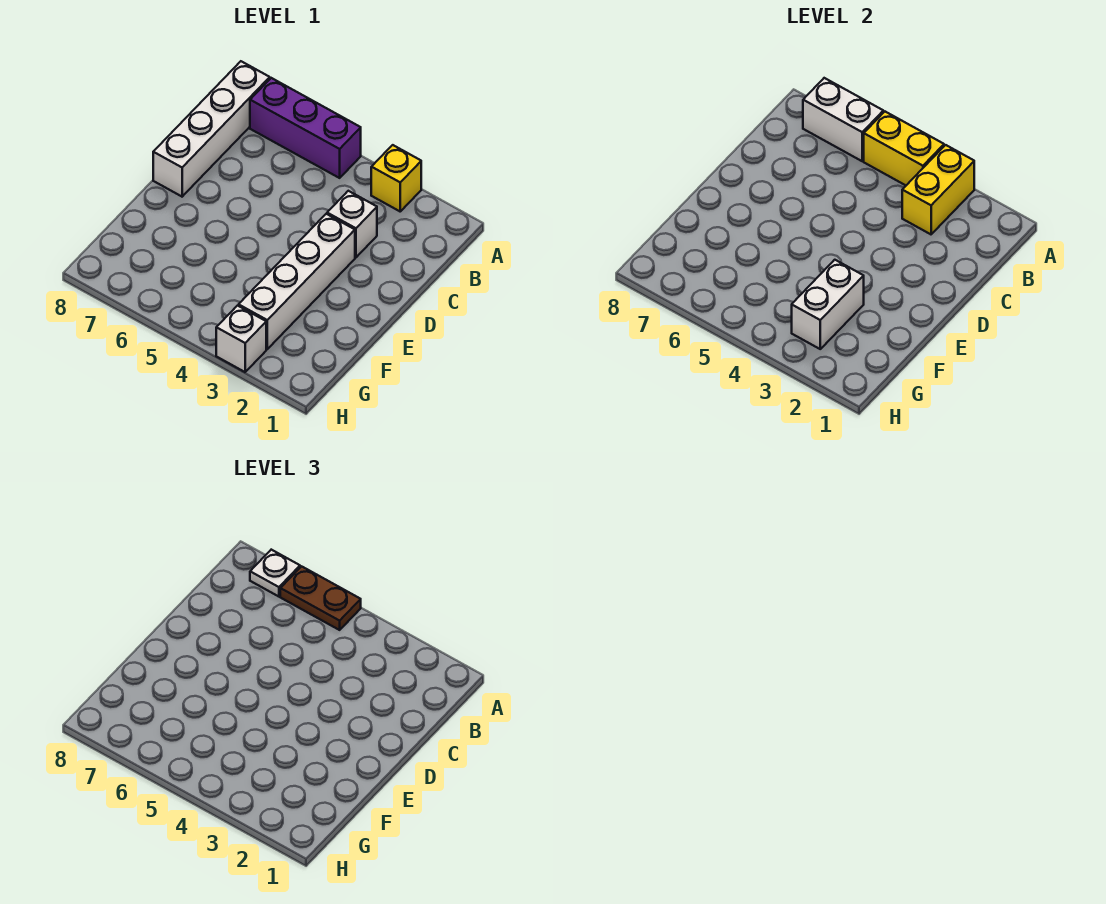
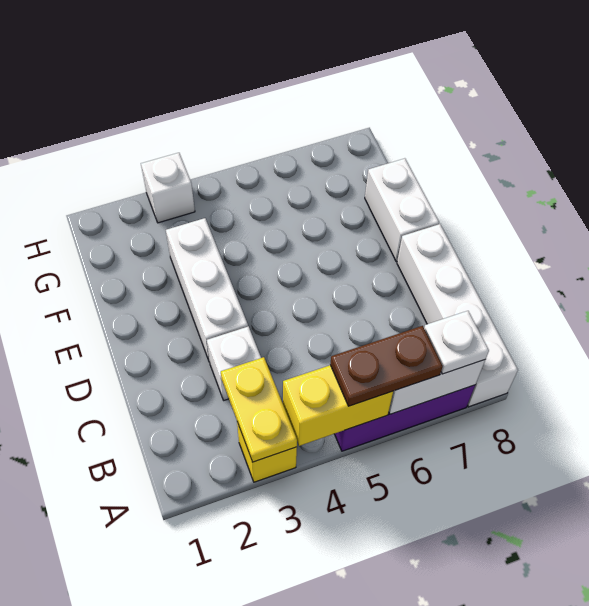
yellow 1x2 brick [902,145,974,234] -> yellow 1x2 plate [221,357,297,462]
white 1x4 brick [239,214,355,349] -> white 1x3 brick [166,218,248,362]
white 1x2 brick [792,260,864,349] -> white 1x2 brick moved to [365,158,439,262]

